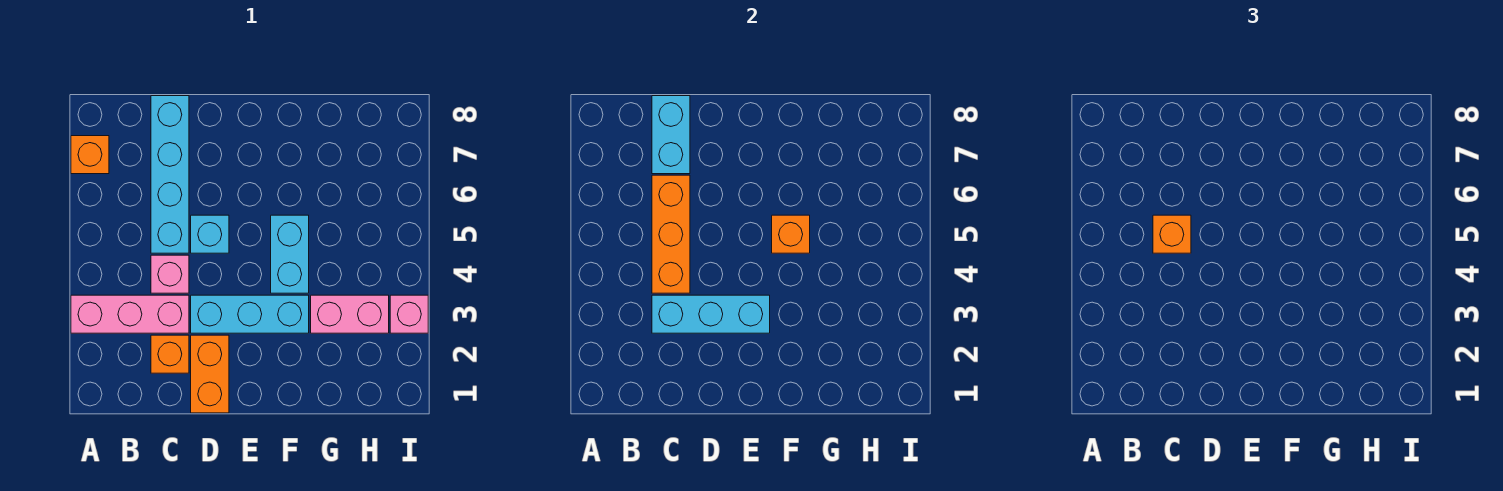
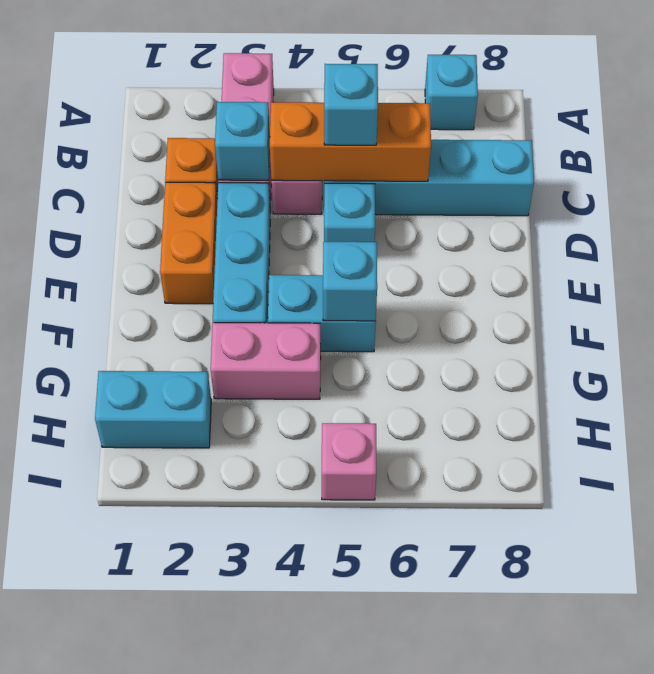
orange 1x1 brick [71,136,109,174] -> cyan 1x1 brick [425,55,478,130]
cyan 1x3 brick [652,295,770,333] -> cyan 1x1 brick [215,102,270,180]
orange 1x1 brick [1153,215,1191,253] -> cyan 1x1 brick [324,64,378,145]
cyan 1x2 brick [652,96,690,174] -> cyan 1x2 brick moved to [95,371,211,448]
orange 1x2 brick [191,335,229,413] -> orange 1x2 brick turned to [160,182,217,304]
orange 1x1 brick [772,215,810,253] -> cyan 1x1 brick [323,242,377,321]
pink 1x2 brick [311,295,389,333] -> pink 1x2 brick turned to [211,323,321,399]
pink 1x1 brick [390,295,428,333] -> pink 1x1 brick moved to [322,423,376,500]

